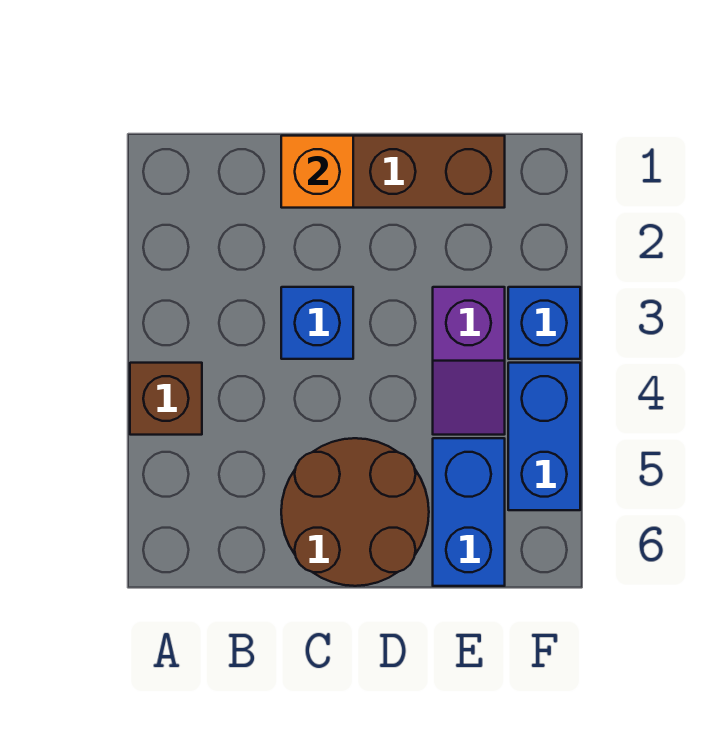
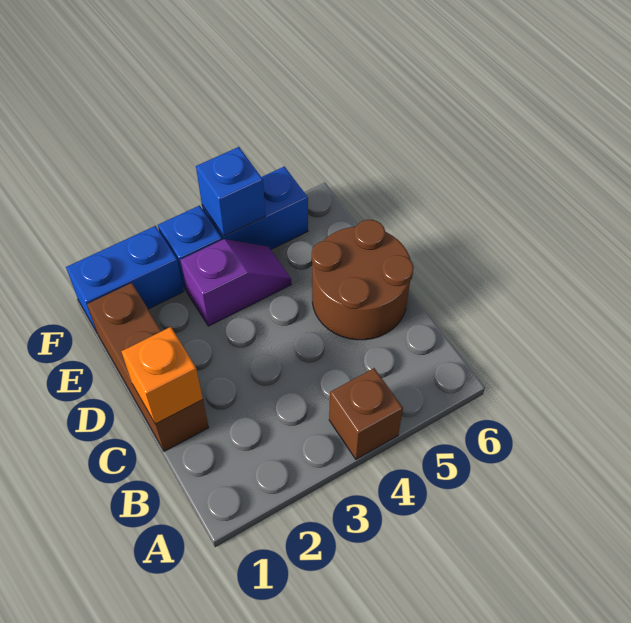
blue 1x1 brick [281,287,353,359] -> blue 1x1 brick moved to [196,147,265,236]
blue 1x2 brick [433,438,505,586] -> blue 1x2 brick moved to [66,226,184,332]

